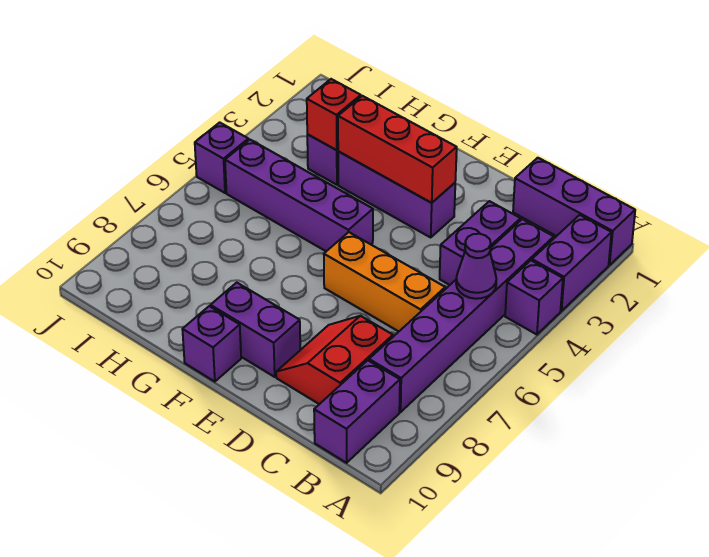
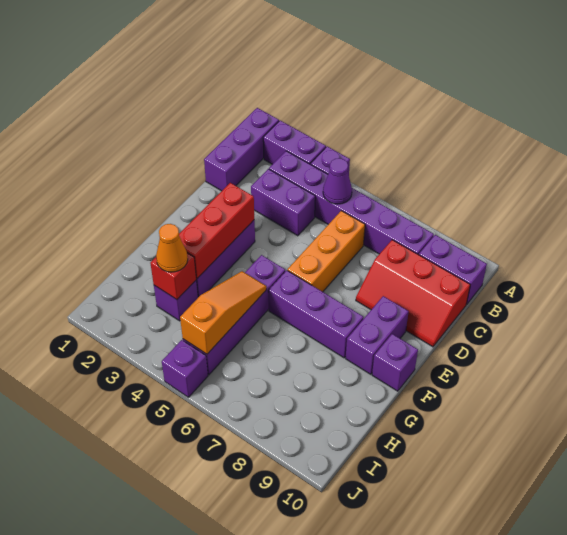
red 2x2 slope [276,316,393,404] -> red 2x3 slope [356,240,470,347]
none -> purple 1x3 brick [268,270,364,358]
none -> orange 1x3 slope [180,271,266,354]
none -> orange 1x1 cone [156,224,188,272]

